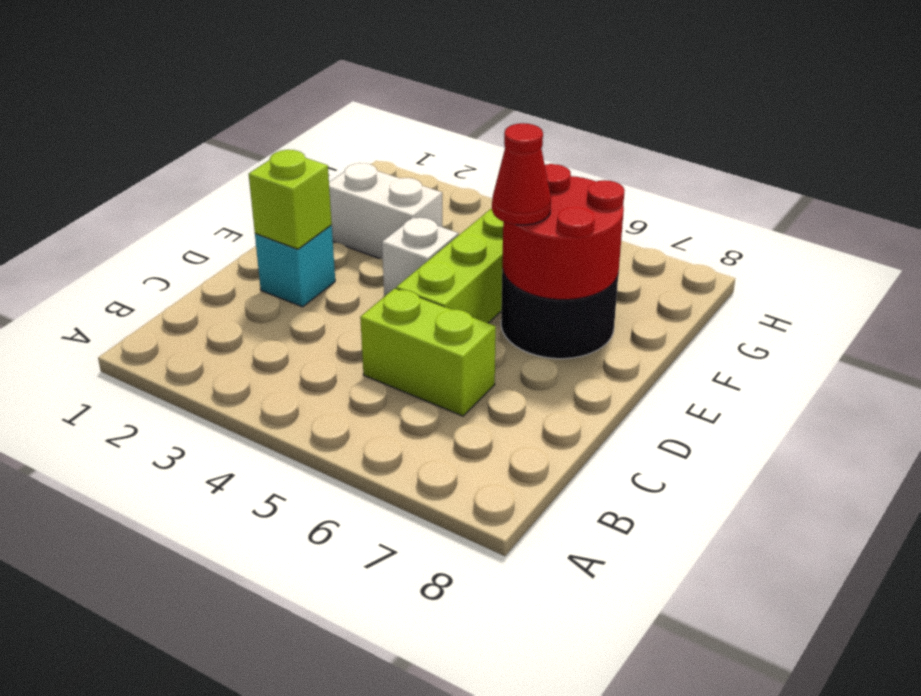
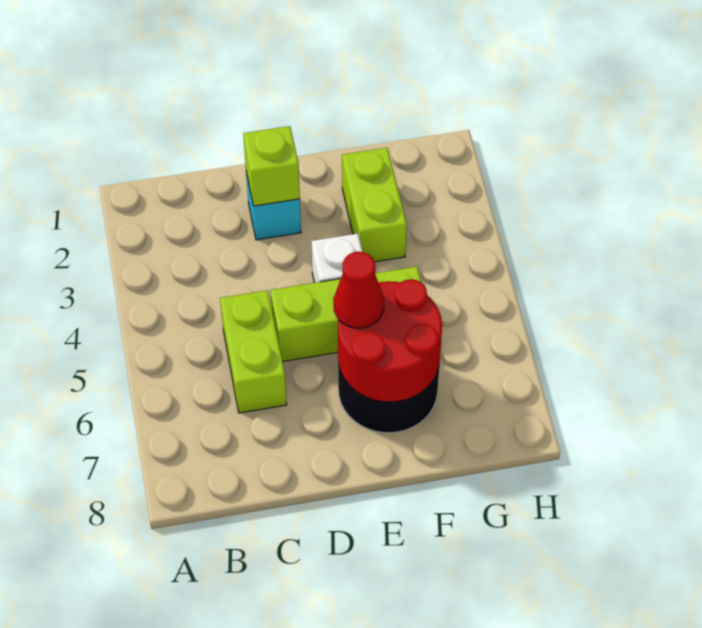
white 1x2 brick [329,163,442,259] -> lime 1x2 brick [342,148,407,262]

